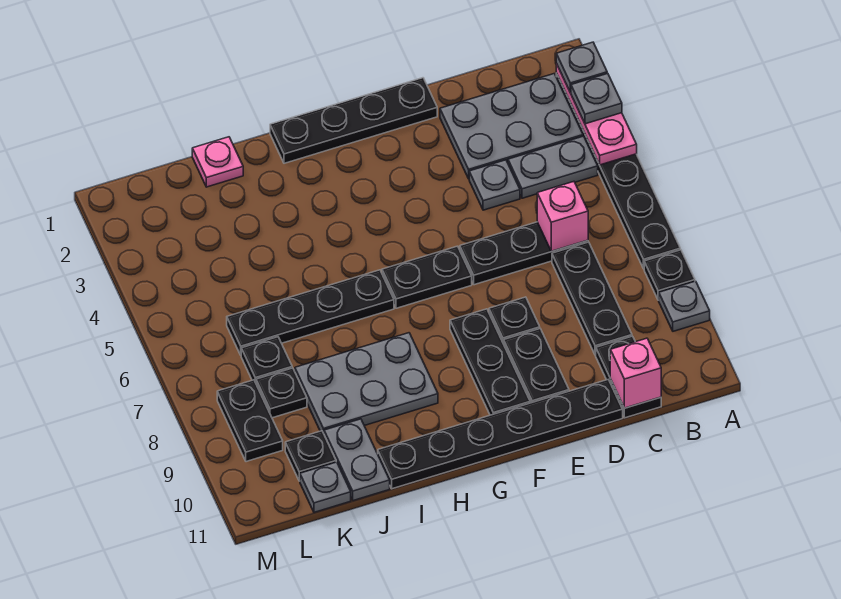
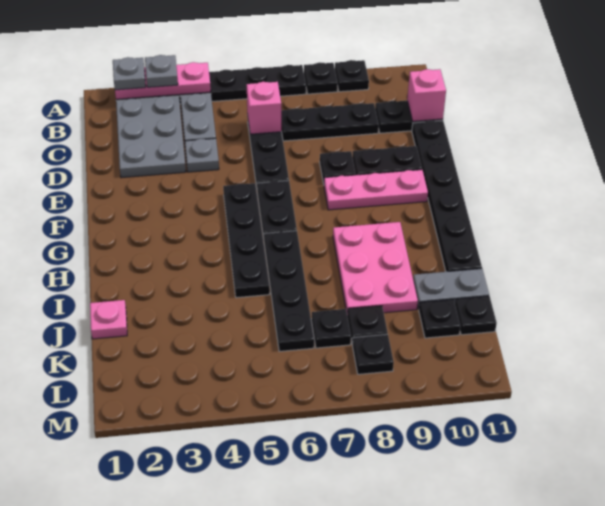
grey 1x1 plate [659,281,710,331] -> black 1x1 plate [335,60,369,92]
black 1x4 plate [270,78,437,163] -> black 1x4 plate moved to [223,183,270,298]
black 1x3 plate [450,309,530,415] -> pink 1x3 plate [324,170,428,210]
grey 2x3 plate [295,333,438,433] -> pink 2x3 plate [333,222,418,316]
grey 1x1 plate [300,462,351,512] -> black 1x1 plate [455,296,497,335]
black 1x2 plate [217,380,283,462] -> black 1x1 plate [353,334,394,374]

